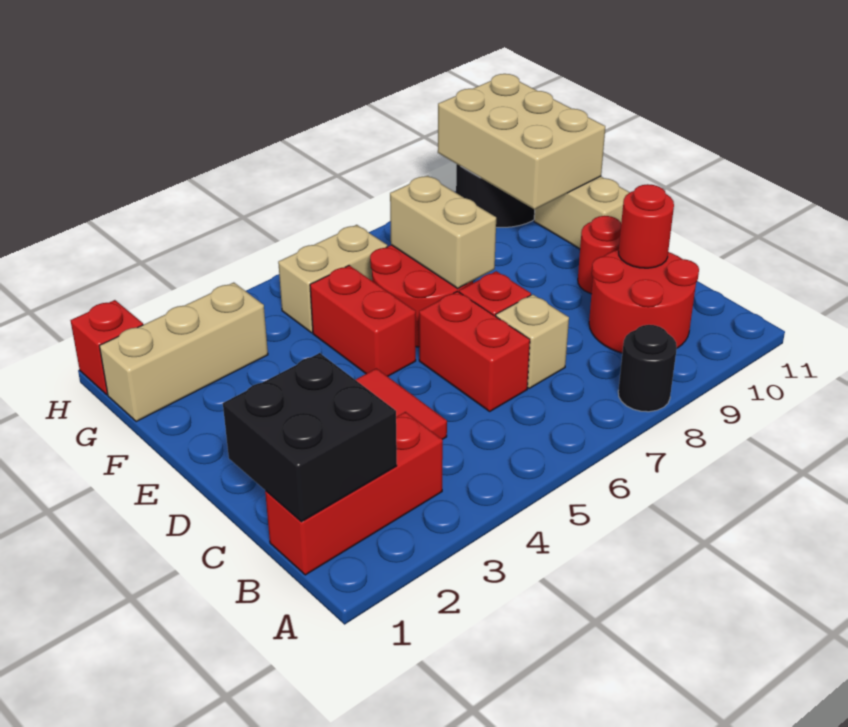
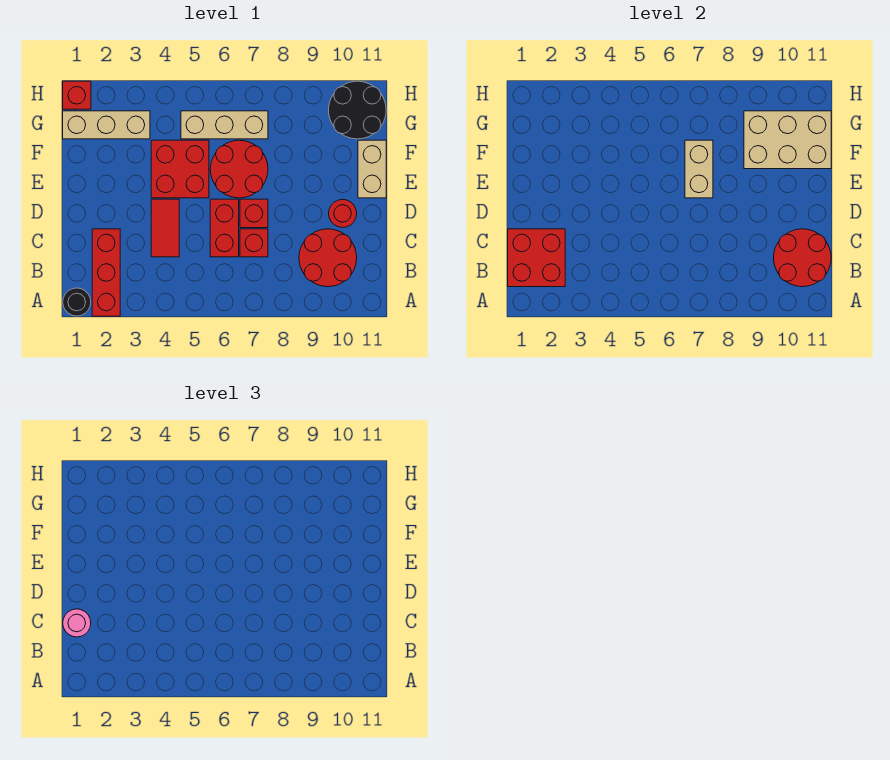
black 1x1 round brick [618,325,677,412] -> black 1x1 round brick moved to [63,288,91,316]
red 1x3 brick [265,412,443,575] -> red 1x3 brick turned to [92,229,120,316]
black 2x2 brick [223,353,397,522] -> red 2x2 brick [508,229,565,287]
none -> pink 1x1 round brick [63,609,91,637]
tan 1x1 brick [496,294,569,389] -> red 1x1 brick [240,229,268,257]
red 1x1 round brick [619,184,674,268] -> red 2x2 round brick [774,229,831,287]
red 1x2 brick [310,265,416,376] -> red 2x2 brick [151,140,209,198]
tan 2x3 brick [438,74,605,210] -> tan 2x3 brick turned to [744,111,831,169]
tan 1x2 brick [278,225,387,333] -> tan 1x3 brick [181,111,268,139]

